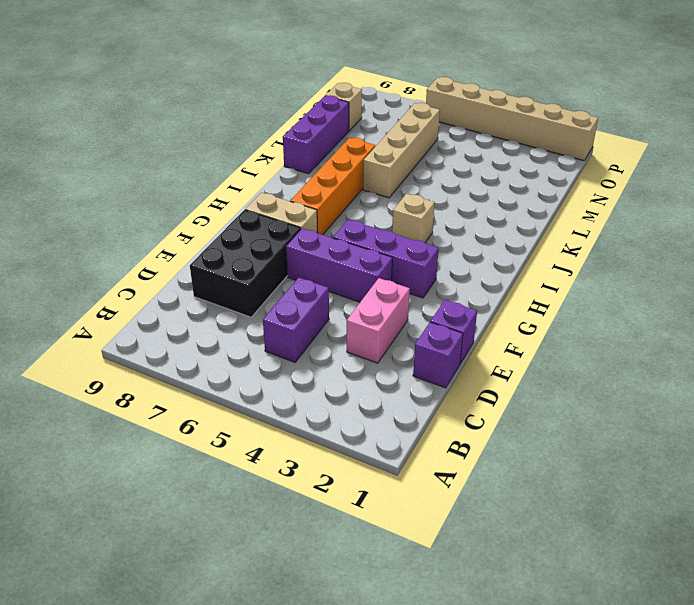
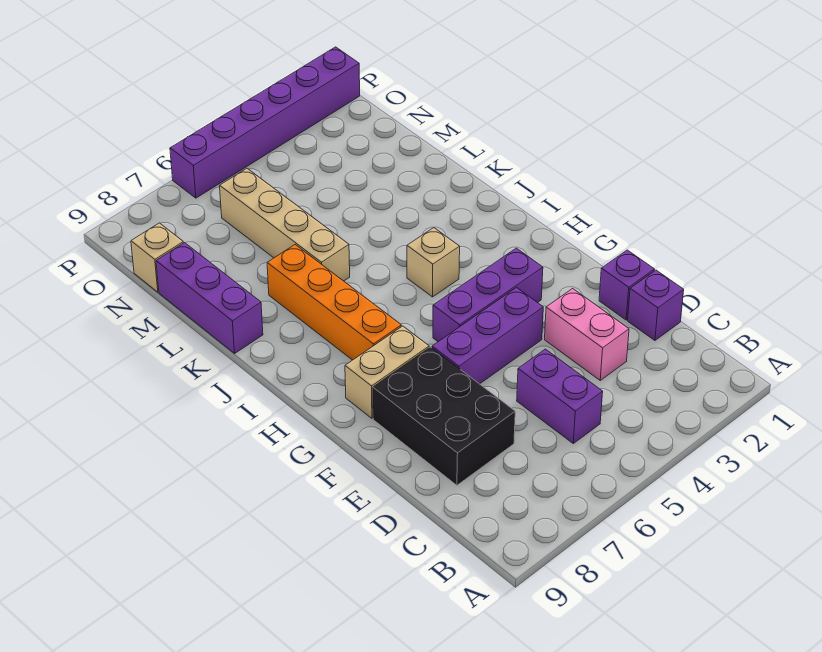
tan 1x6 brick [426,77,598,161] -> purple 1x6 brick [170,47,360,198]

